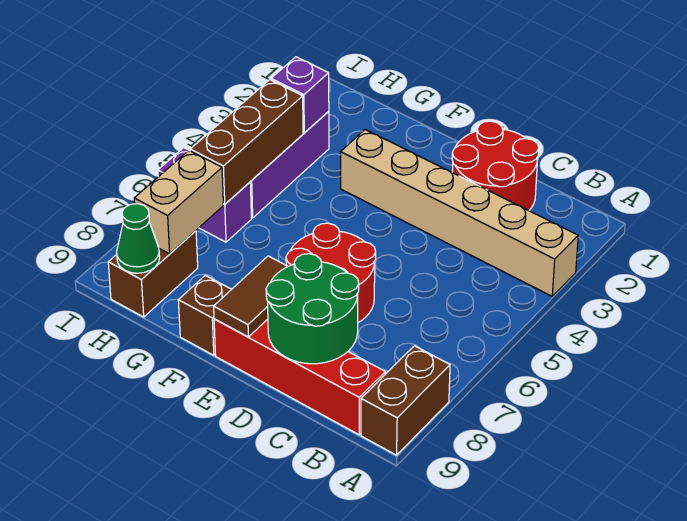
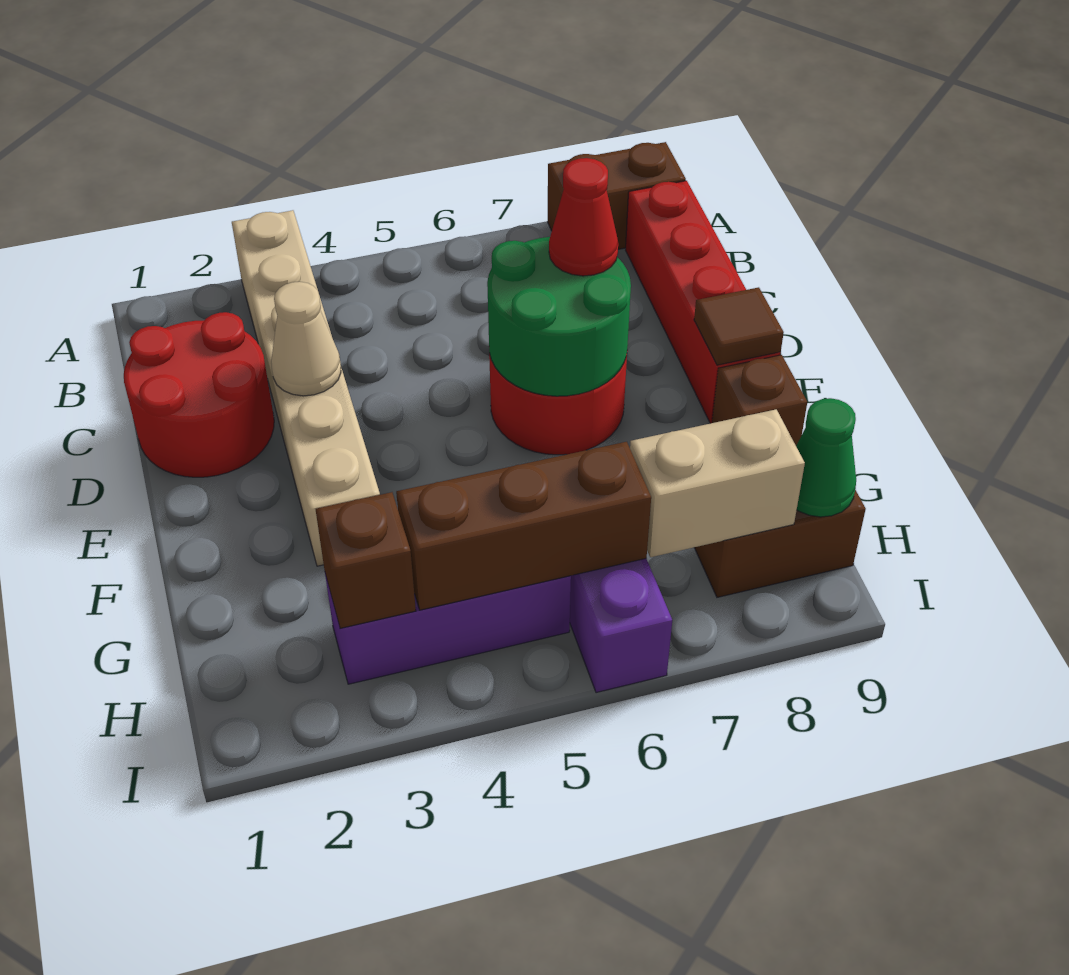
green 2x2 round brick [266,254,359,364] -> green 2x2 round brick moved to [487,237,631,396]
none -> tan 1x1 cone [271,282,341,396]
none -> red 1x1 cone [549,158,618,276]
brown 1x2 tile [214,256,288,337] -> brown 1x1 tile [694,287,784,365]
purple 1x1 brick [271,57,329,133] -> brown 1x1 brick [316,492,416,628]

